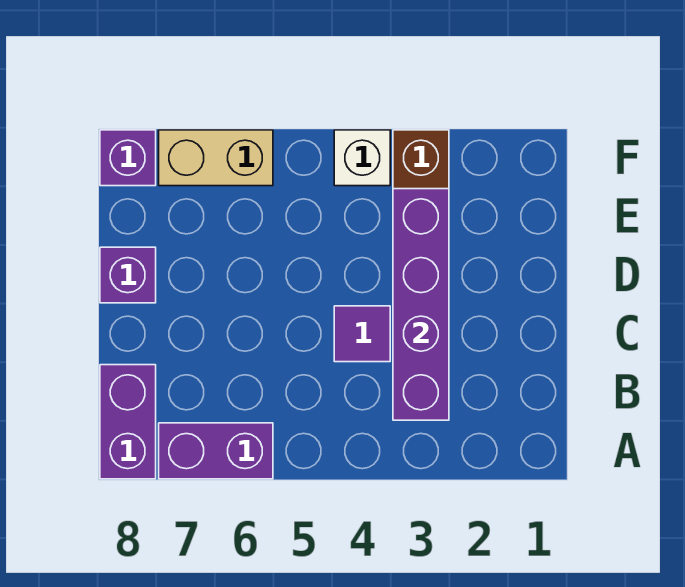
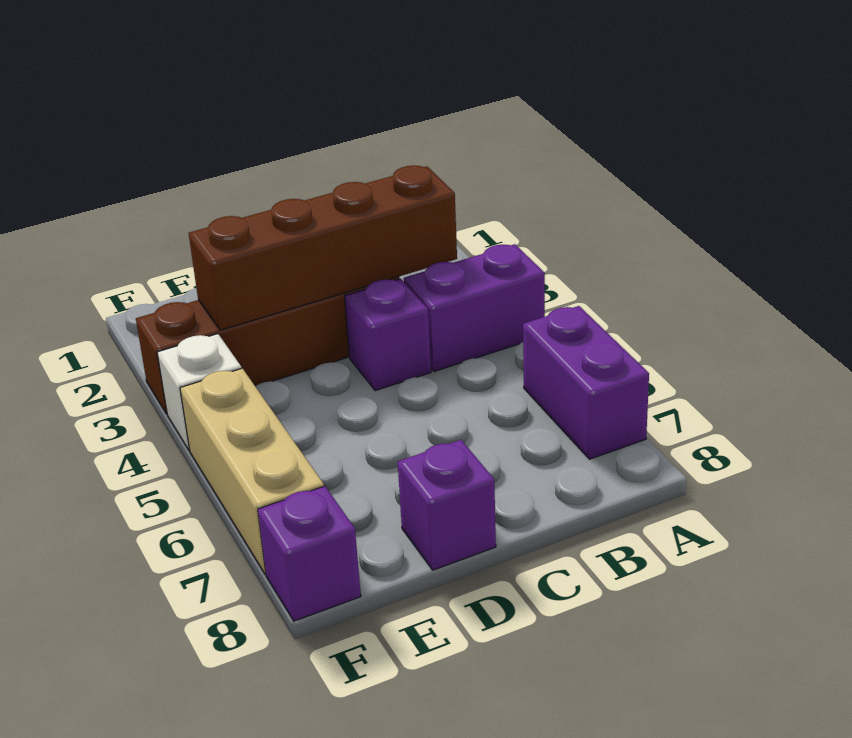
purple 1x2 brick [100,365,156,479] -> purple 1x2 brick moved to [404,244,545,372]
purple 1x4 brick [393,189,449,420] -> brown 1x4 brick [189,166,457,330]
purple 1x1 tile [334,306,390,362] -> purple 1x1 brick [344,279,431,391]
tan 1x2 brick [159,130,273,186] -> tan 1x3 brick [180,368,324,574]

